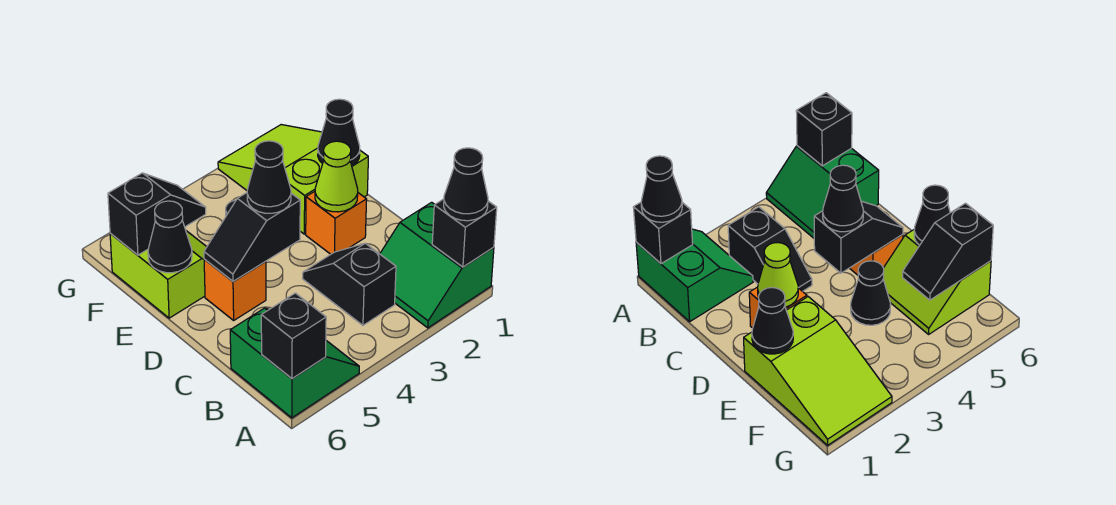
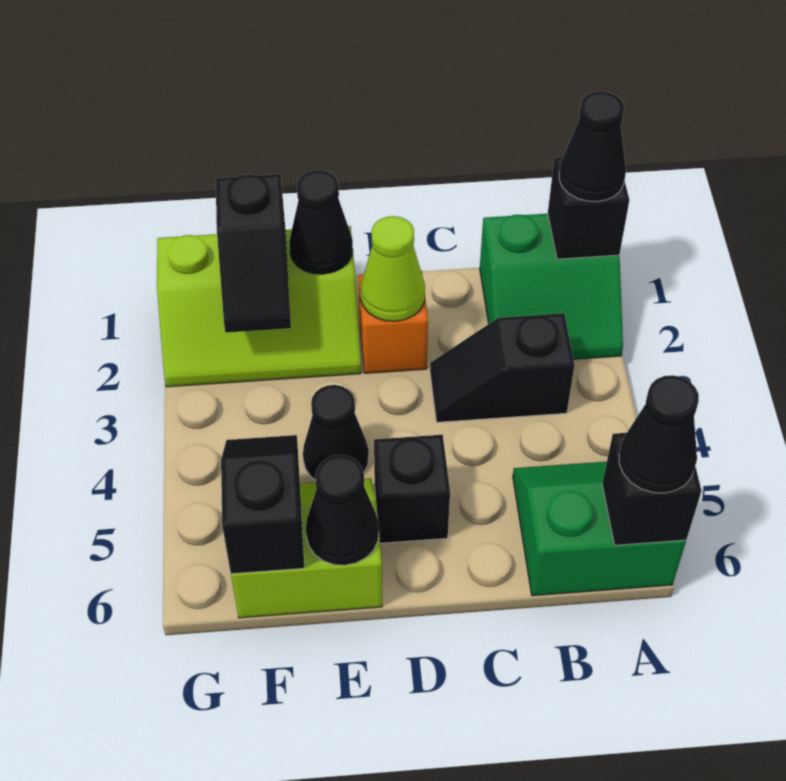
black 1x2 slope [204,193,300,281] -> black 1x2 slope moved to [216,174,291,333]
black 1x1 cone [247,141,291,213] -> black 1x1 cone moved to [619,375,699,493]
orange 1x1 brick [204,259,266,320] -> black 1x1 brick [374,435,450,543]
lime 2x3 slope [218,125,368,234] -> lime 2x3 slope turned to [157,226,361,387]

